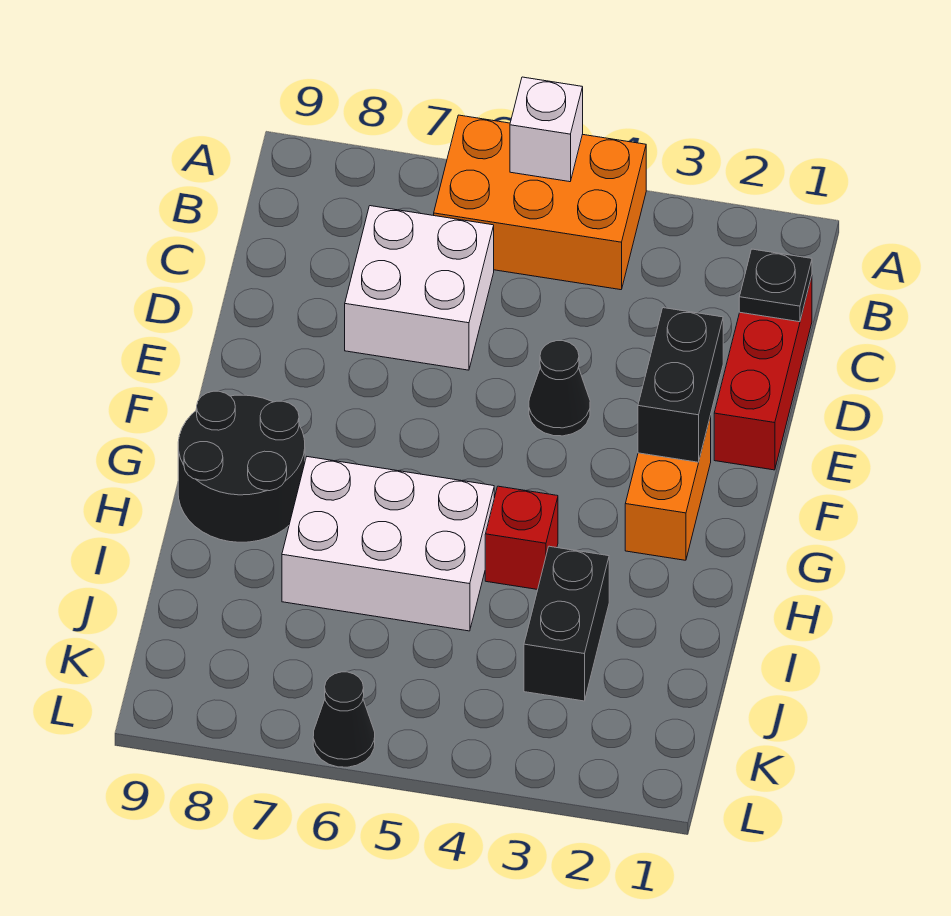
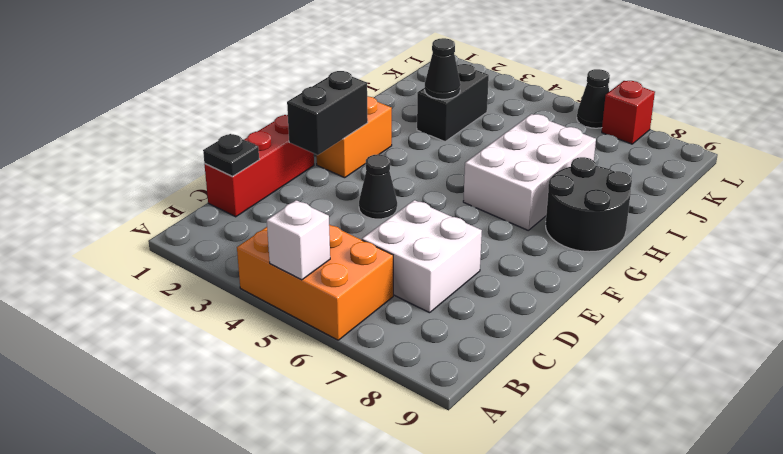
red 1x1 brick [485,486,558,590] -> red 1x1 brick moved to [602,81,655,144]
white 2x3 brick [282,457,494,631] -> white 2x3 brick turned to [463,114,596,230]
none -> black 1x1 cone [425,38,461,99]

